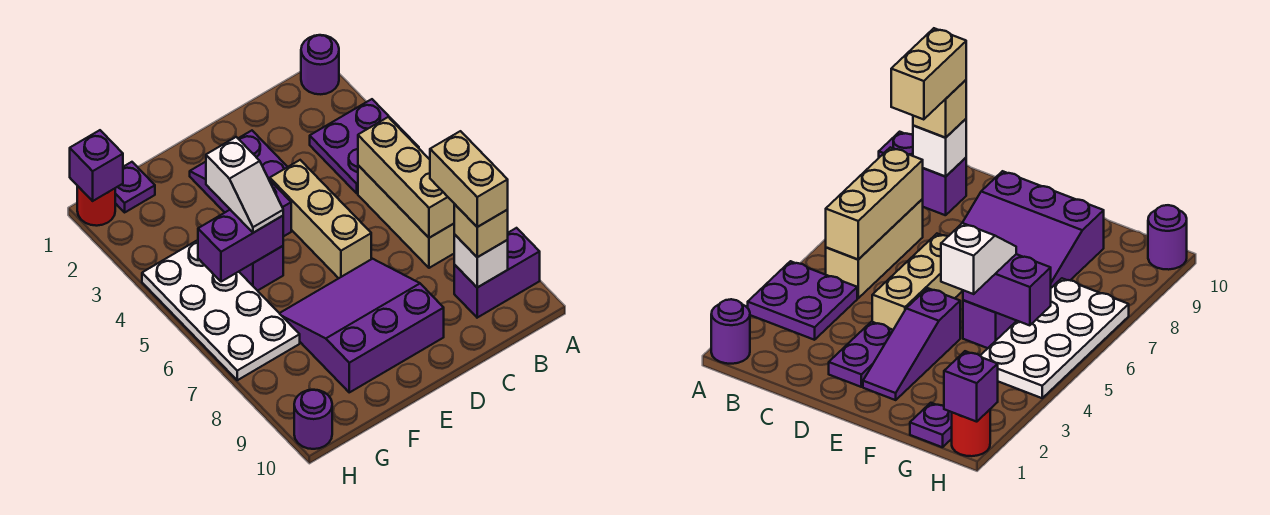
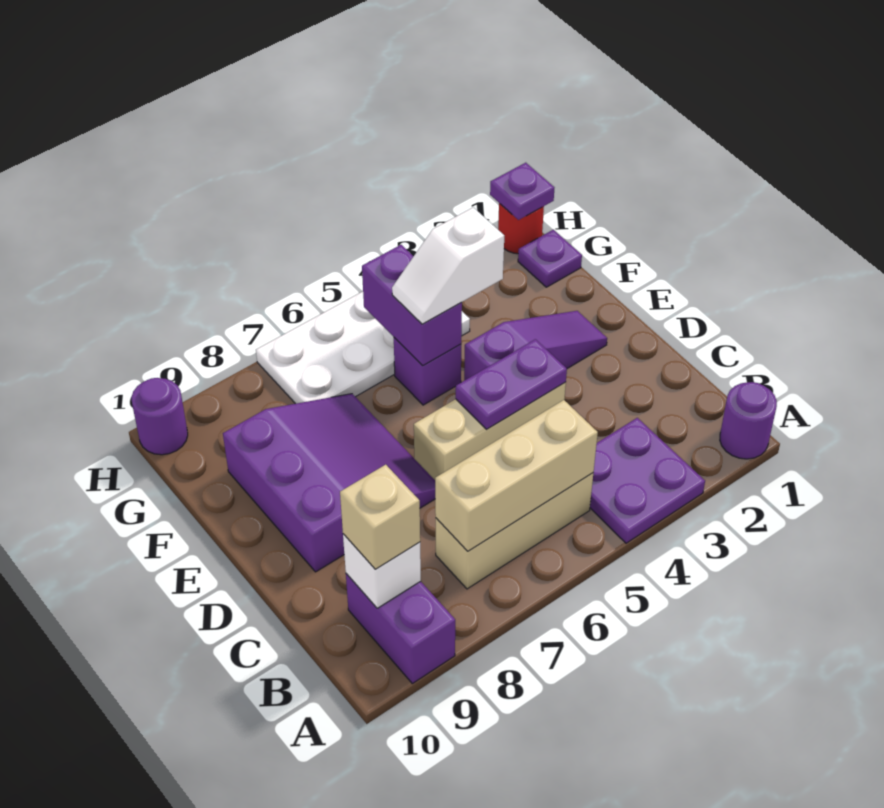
tan 1x2 brick [430,131,508,227] -> none
purple 1x2 plate [238,131,287,180] -> purple 1x2 plate moved to [456,339,567,429]
purple 1x1 brick [70,130,123,201] -> purple 1x1 plate [490,163,554,220]

